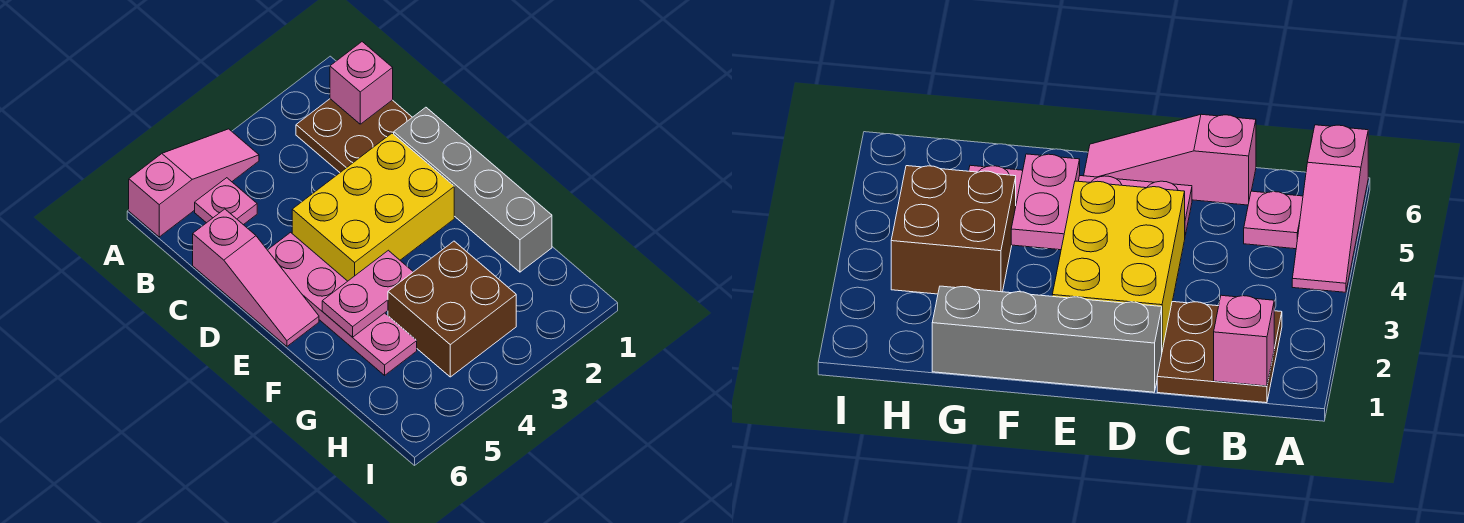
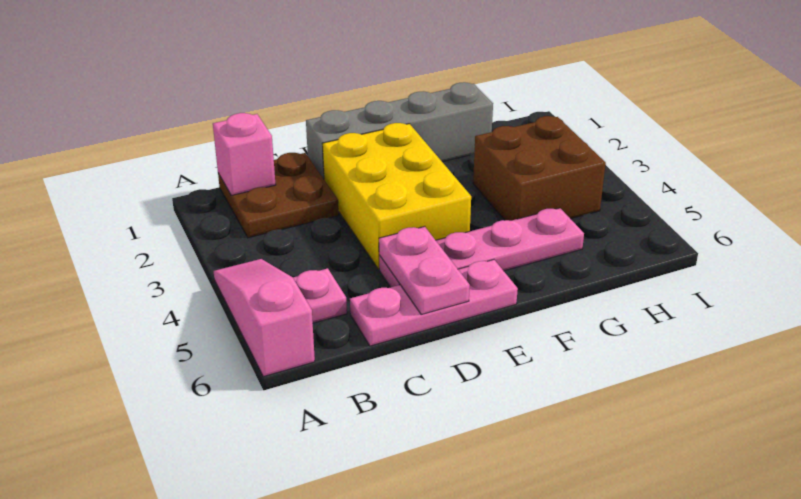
pink 1x3 slope [193,209,319,346] -> pink 1x3 plate [350,260,518,346]
pink 1x2 plate [322,250,413,337] -> pink 1x2 plate moved to [379,226,470,314]

